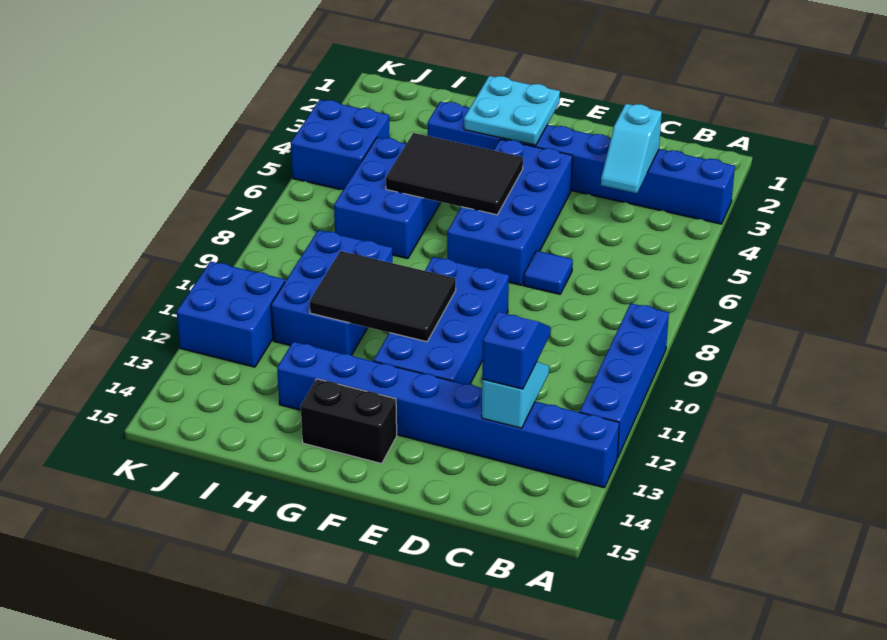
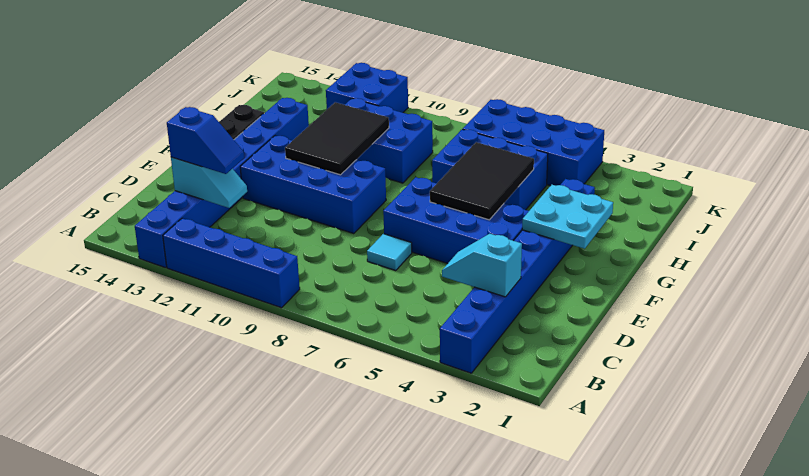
blue 1x1 tile [524,251,573,294] -> cyan 1x1 tile [367,234,412,271]
blue 2x2 brick [291,100,390,190] -> blue 2x4 brick [463,99,604,186]

